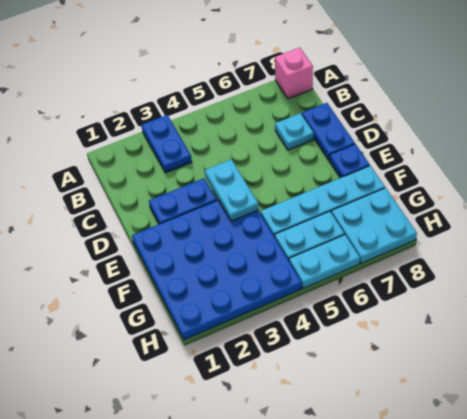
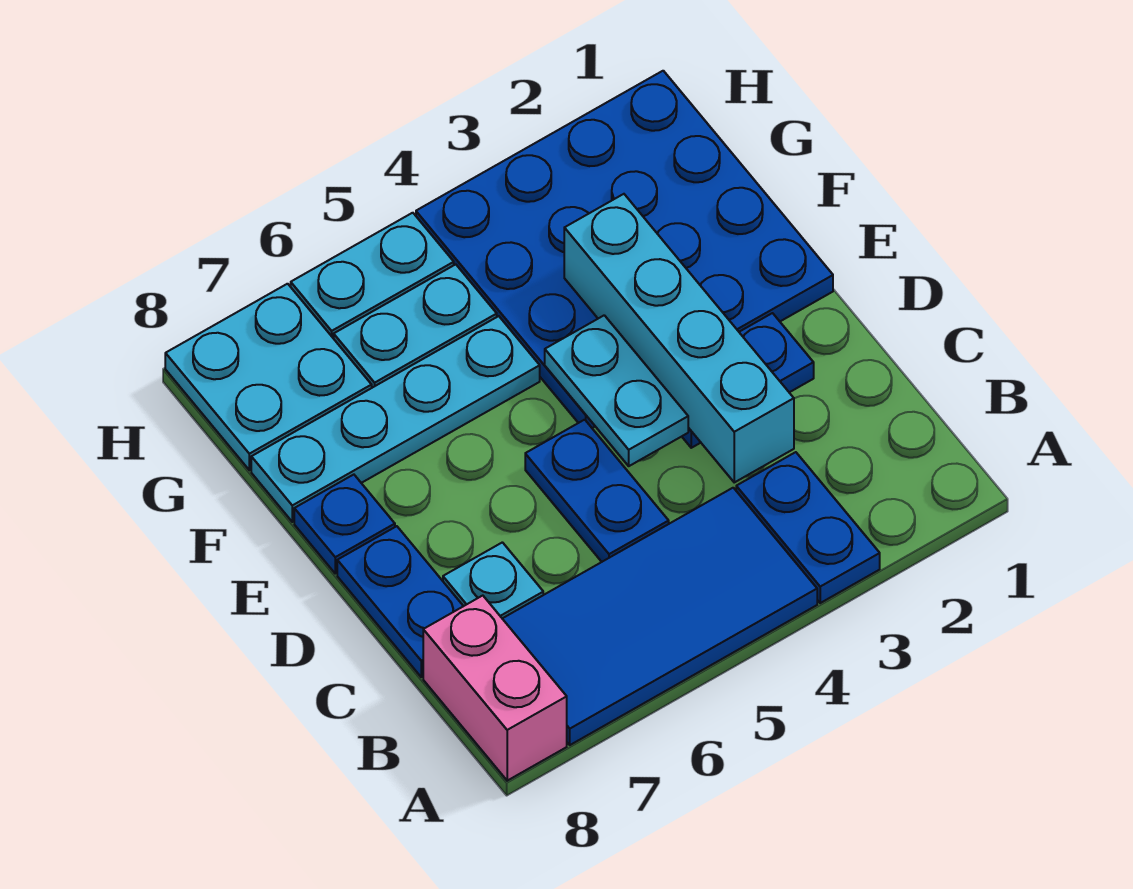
none -> blue 2x4 tile [502,488,817,745]
pink 1x1 brick [275,47,313,99] -> pink 1x2 brick [423,596,567,781]
none -> cyan 1x4 brick [564,194,794,482]
none -> blue 1x2 plate [525,420,669,562]

